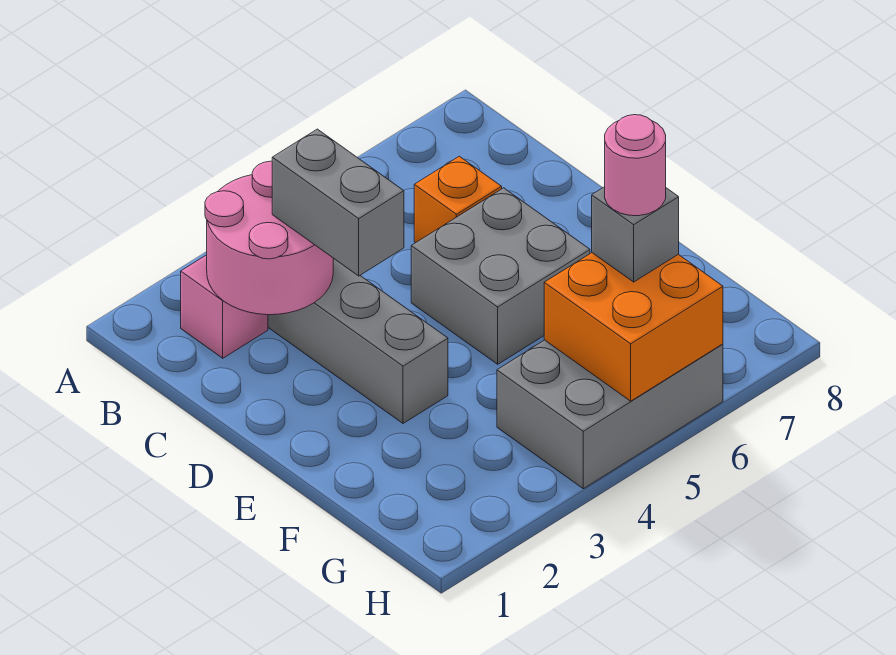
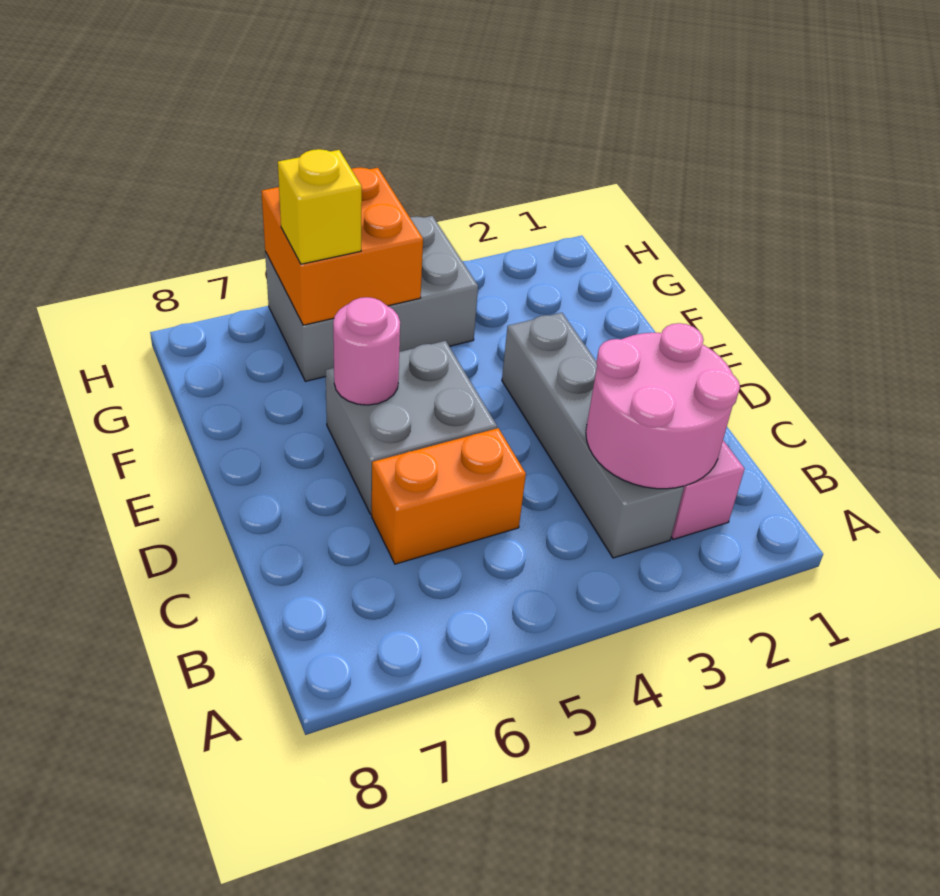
grey 1x2 brick [272,129,404,276] -> none
orange 1x1 brick [414,156,502,243] -> orange 1x2 brick [372,428,526,564]
grey 1x1 brick [592,187,679,282] -> yellow 1x1 brick [278,149,362,264]
pink 1x1 round brick [605,115,666,216] -> pink 1x1 round brick moved to [333,297,400,405]

